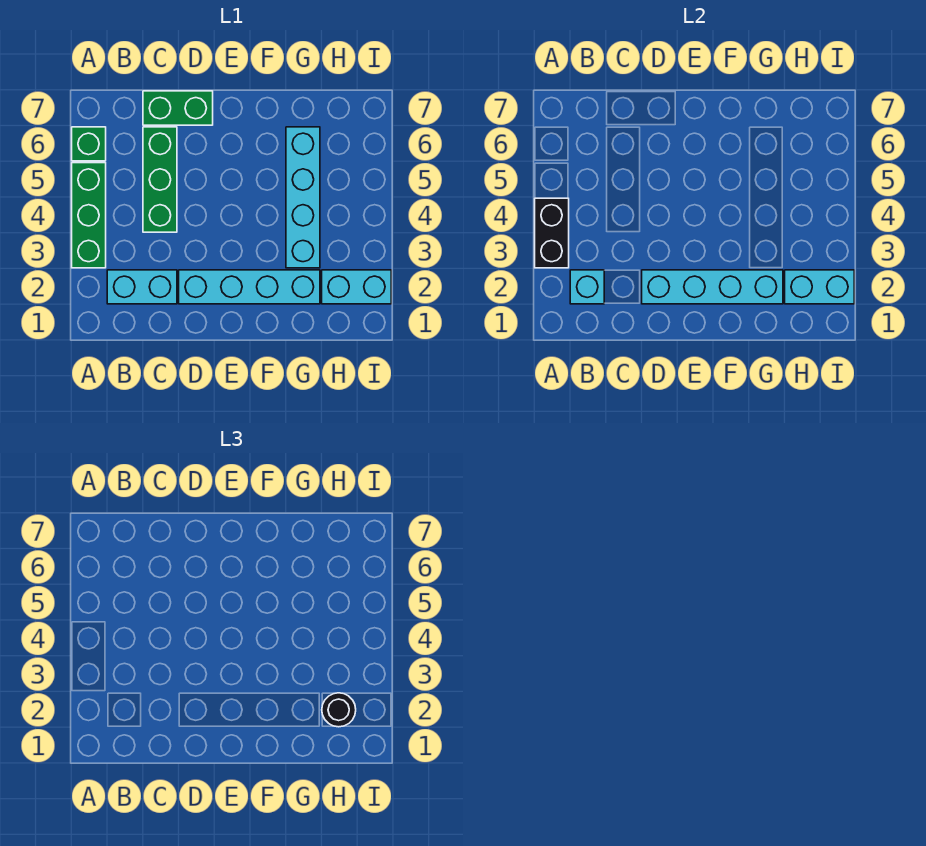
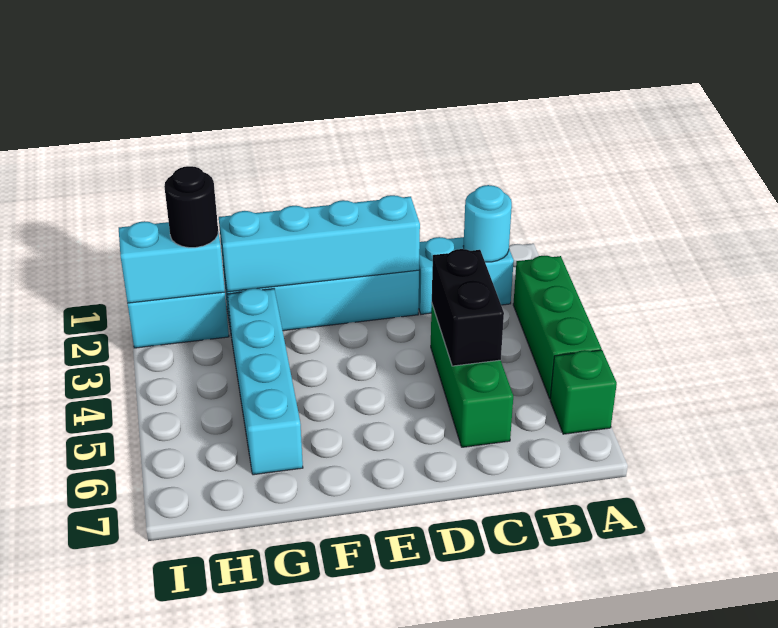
black 1x2 brick [535,198,569,268] -> black 1x2 brick moved to [432,249,504,366]
cyan 1x1 brick [570,270,604,304] -> cyan 1x1 round brick [463,185,512,262]
green 1x2 brick [143,91,213,125] -> none

